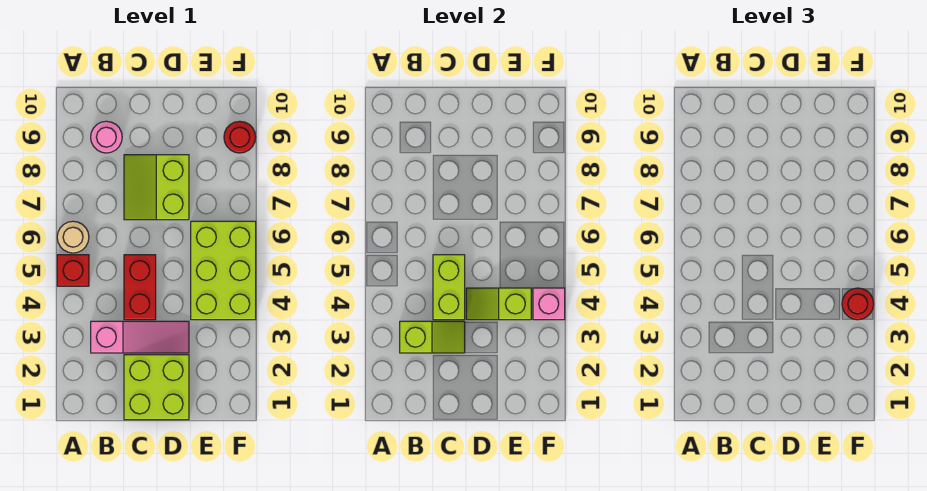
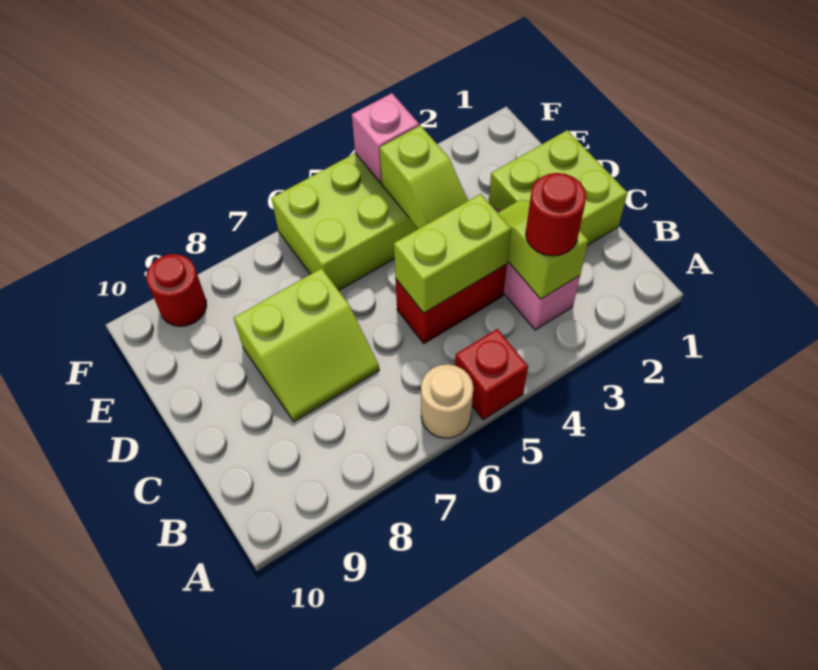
pink 1x1 round brick [91,121,122,153] -> none
red 1x1 round brick [842,288,874,320] -> red 1x1 round brick moved to [526,173,586,256]

